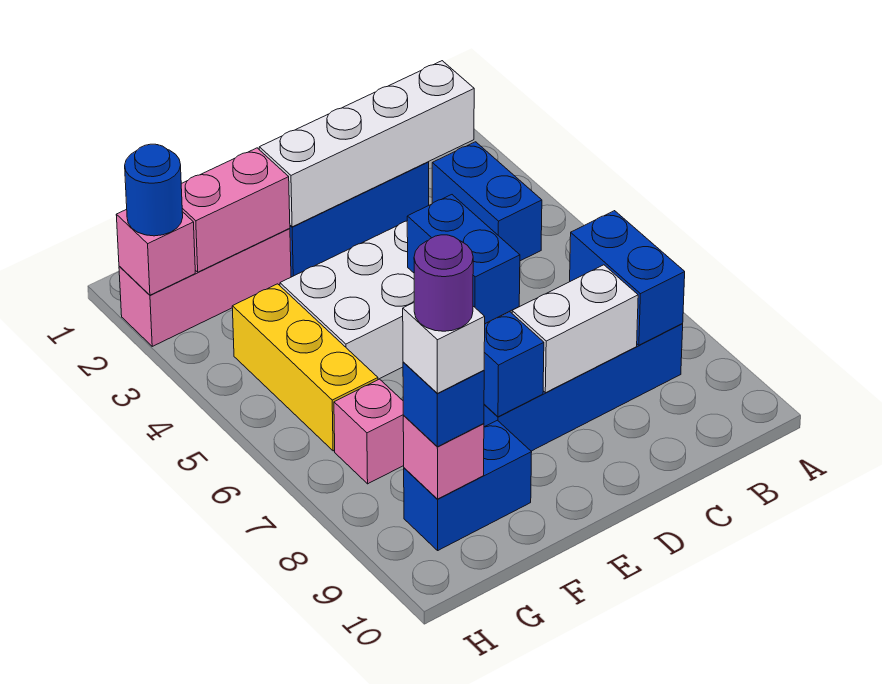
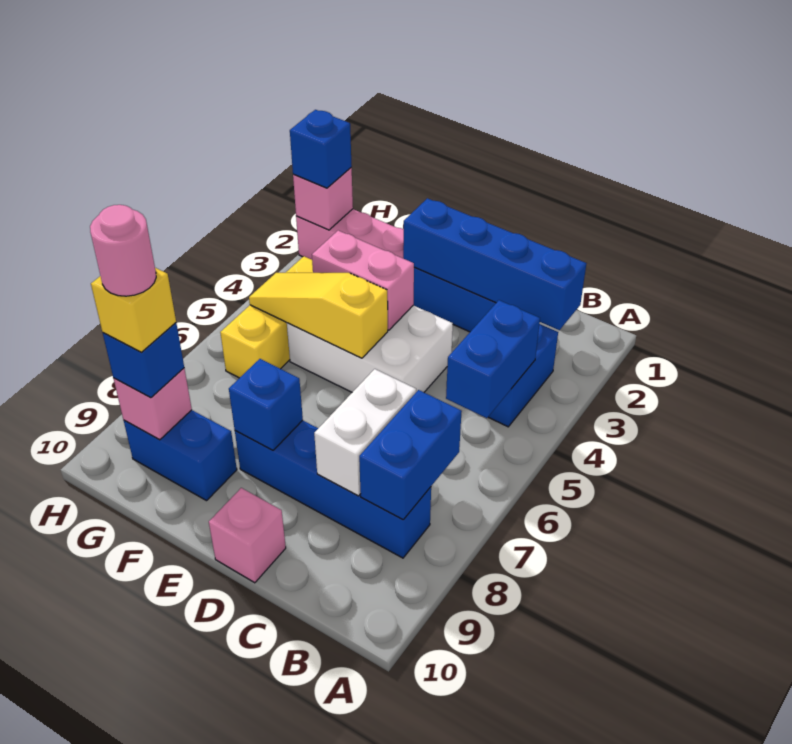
white 1x4 brick [259,61,474,227] -> blue 1x4 brick [403,198,586,330]
white 1x2 brick [512,265,638,393] -> white 1x2 brick turned to [314,369,416,496]
blue 1x2 brick [407,195,520,324] -> blue 1x2 brick moved to [446,300,540,418]
none -> yellow 1x3 slope [249,273,388,358]
pink 1x2 brick [181,148,290,272] -> pink 1x2 brick moved to [312,230,414,330]
pink 1x1 brick [334,379,404,484] -> pink 1x1 brick moved to [209,488,286,583]
white 1x1 brick [403,303,485,393] -> yellow 1x1 brick [91,268,176,352]
purple 1x1 round brick [414,235,473,331] -> pink 1x1 round brick [90,205,156,296]
blue 1x1 round brick [125,144,183,236] -> blue 1x1 brick [290,110,352,188]

